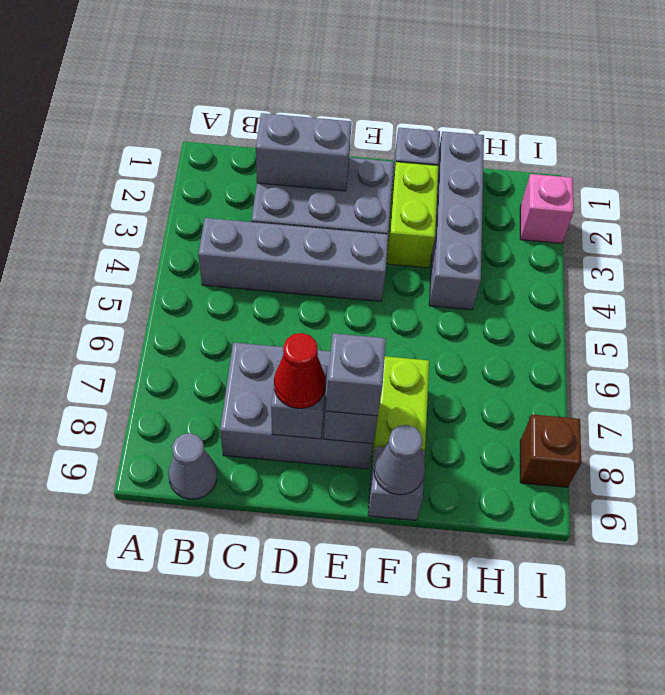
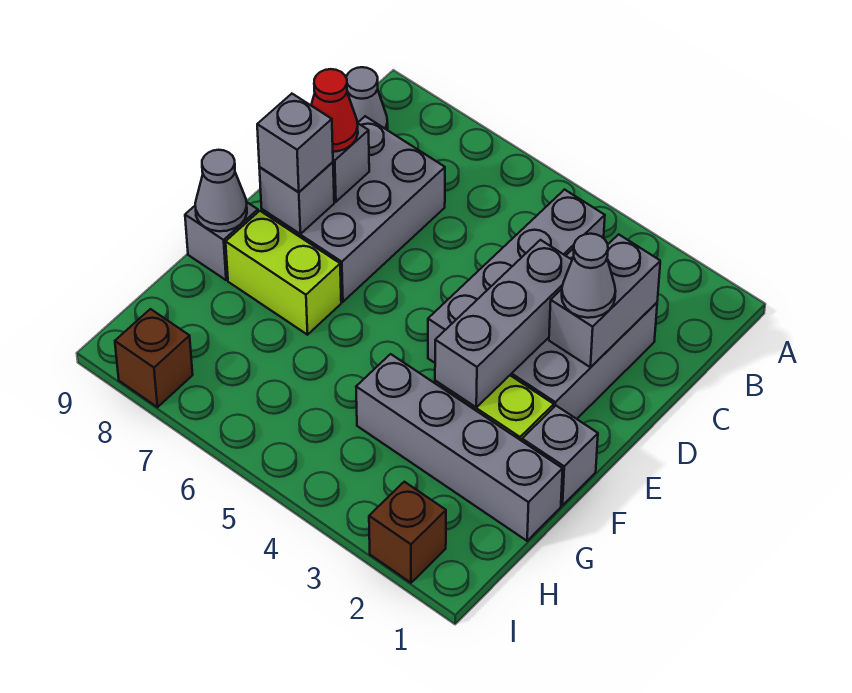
none -> grey 1x1 cone [562,234,616,318]
none -> grey 1x3 brick [435,240,572,407]
pink 1x1 brick [520,174,574,243] -> brown 1x1 brick [369,482,446,583]

